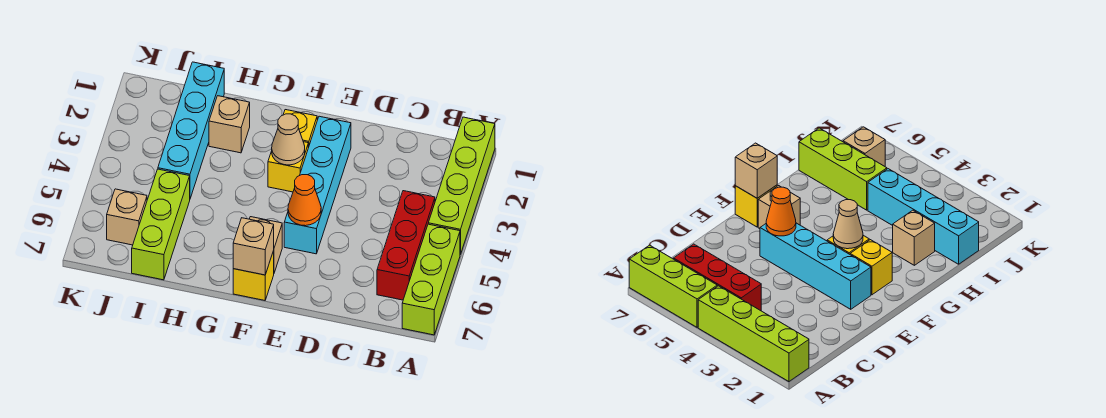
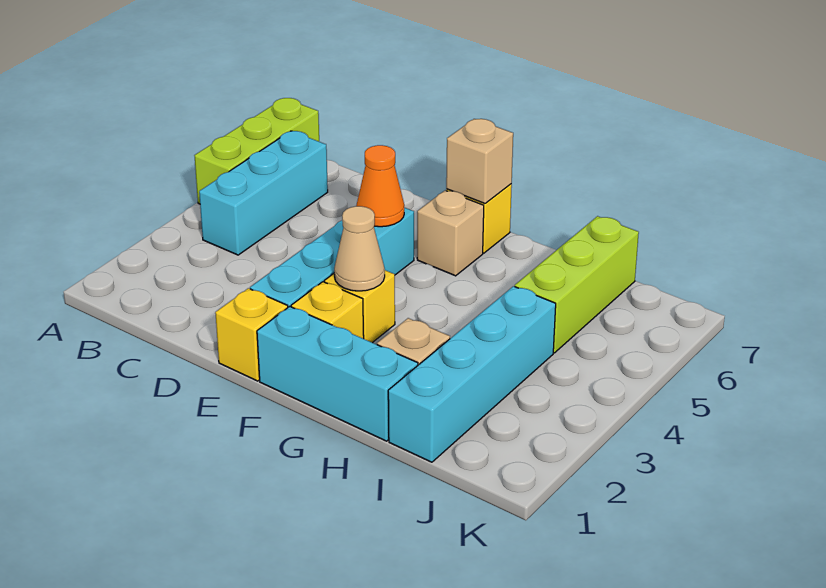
lime 1x4 brick [428,117,495,254] -> none
red 1x3 brick [377,191,435,300] -> cyan 1x3 brick [199,131,328,255]
none -> yellow 1x1 brick [215,288,288,381]
none -> cyan 1x3 brick [257,306,418,441]
tan 1x1 brick [107,189,147,245] -> none

